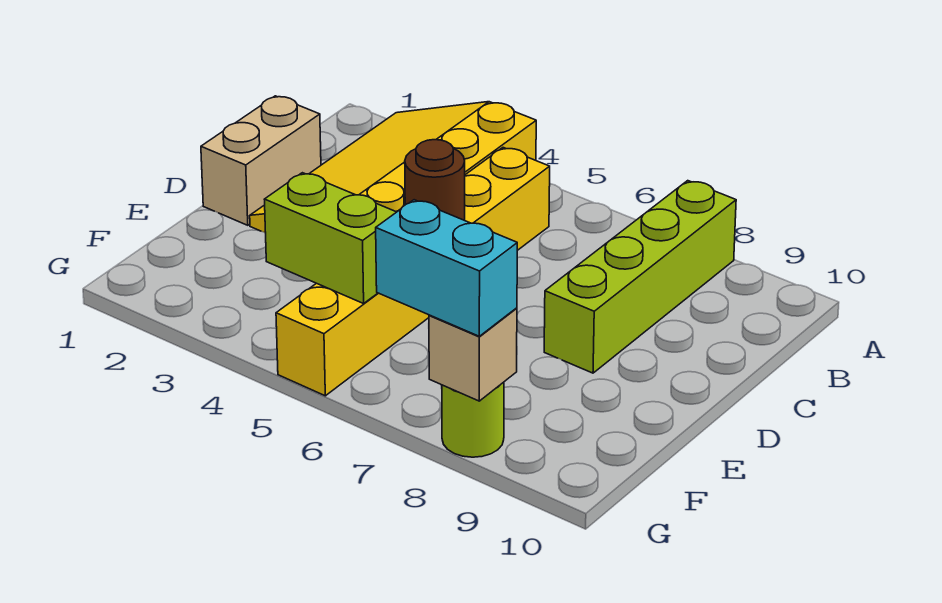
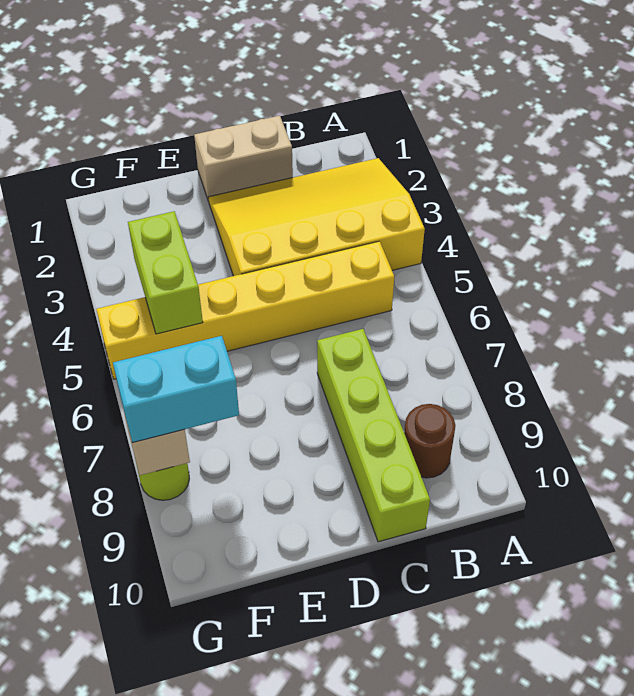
lime 1x4 brick [544,181,736,373] -> lime 1x4 brick turned to [317,329,430,542]
brown 1x1 round brick [405,140,465,220] -> brown 1x1 round brick moved to [404,404,456,478]
cyan 1x2 brick [376,200,517,336] -> cyan 1x2 brick turned to [113,336,239,443]

